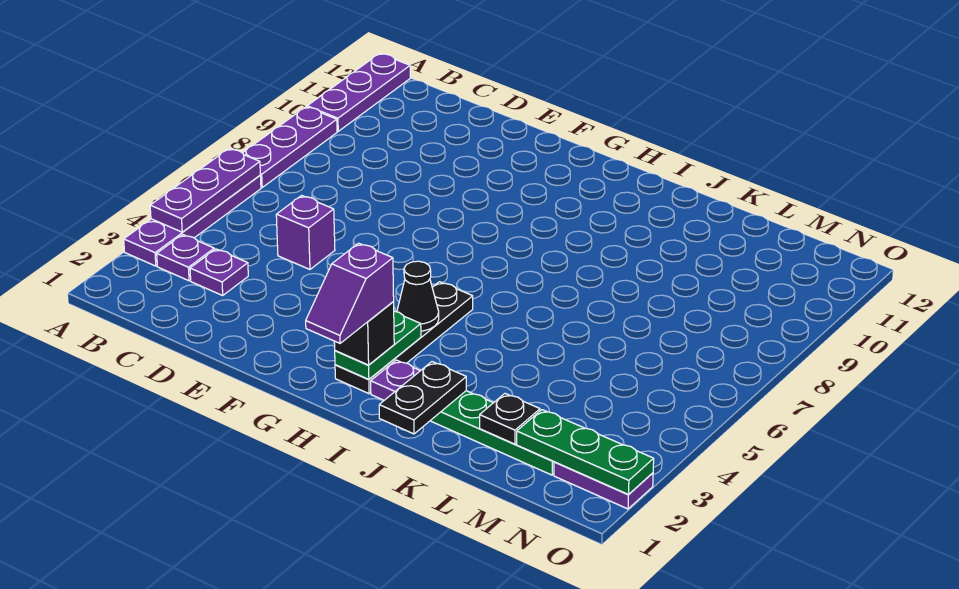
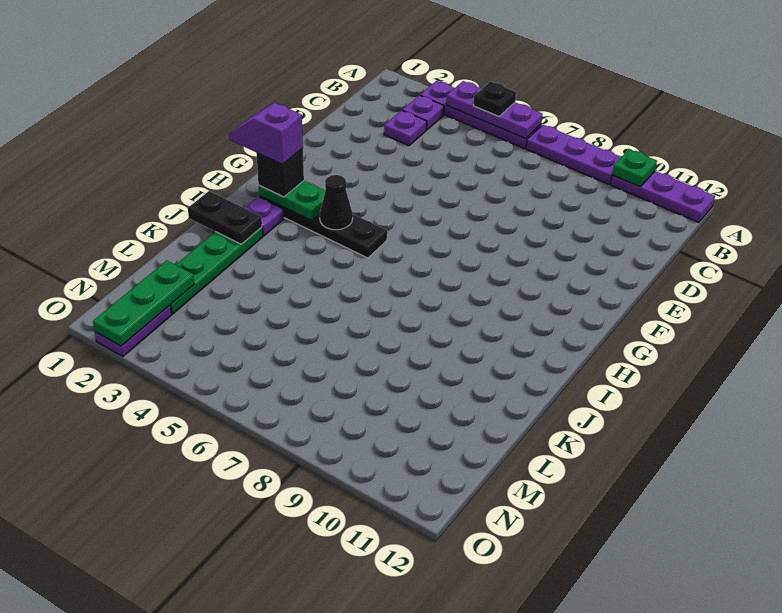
none -> green 1x1 plate [612,149,657,187]
purple 1x1 brick [276,196,335,269] -> none
black 1x1 plate [480,394,540,444] -> black 1x1 plate moved to [473,82,516,117]

